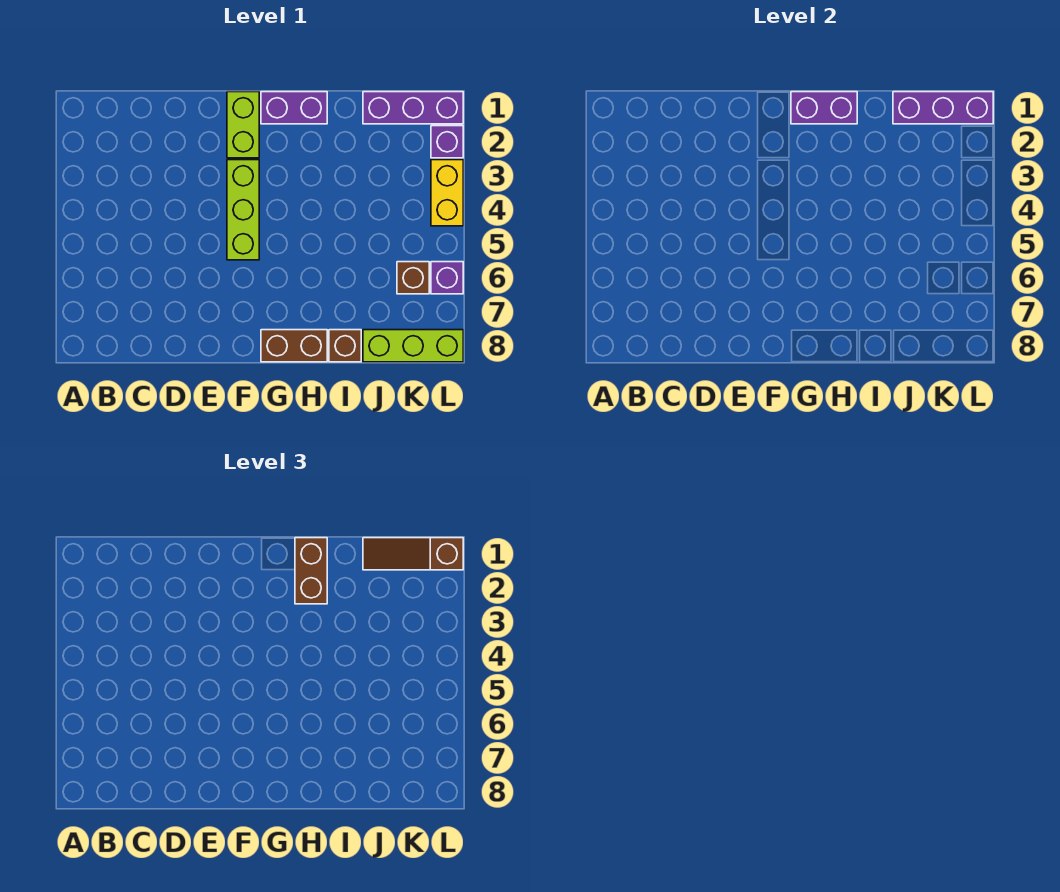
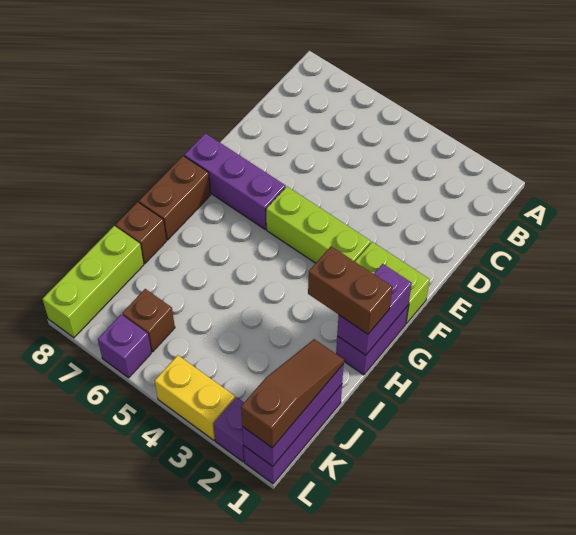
none -> purple 1x3 brick [184,133,286,229]

